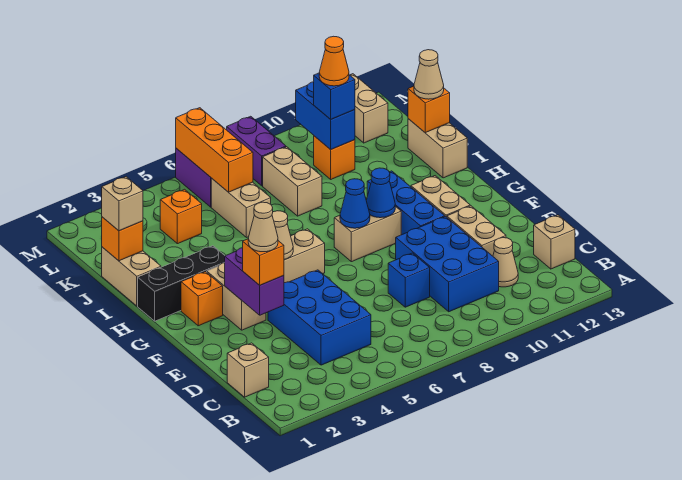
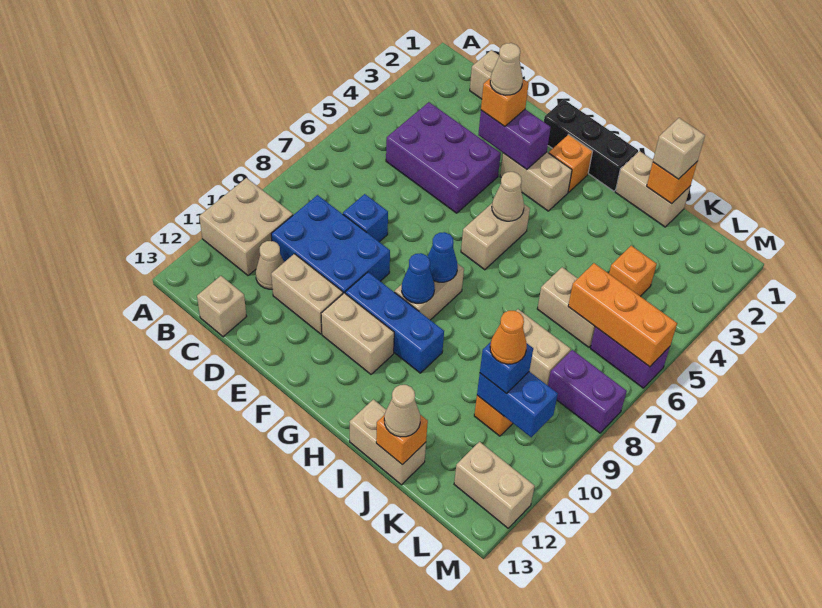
none -> tan 2x2 brick [199,178,293,275]
blue 2x3 brick [268,270,371,365] -> purple 2x3 brick [386,102,501,213]
black 1x3 brick [138,246,225,321] -> black 1x3 brick turned to [544,100,638,191]

